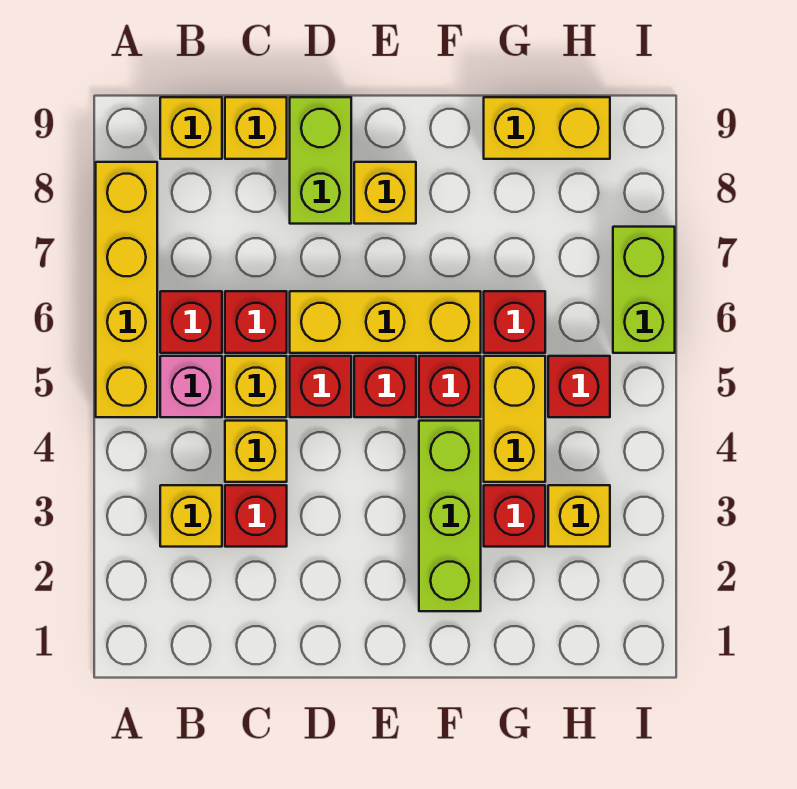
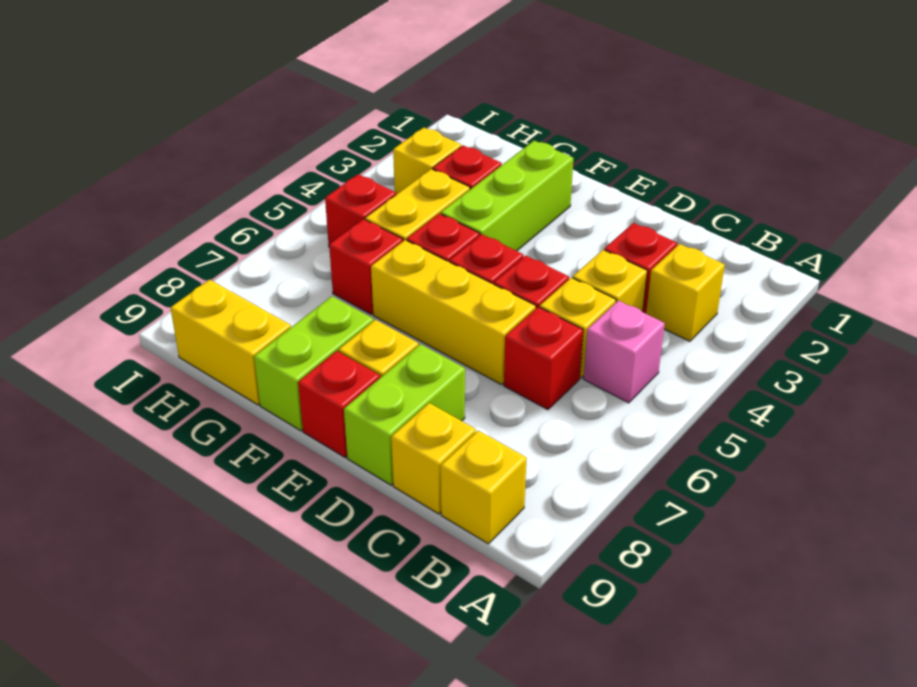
yellow 1x4 brick [96,162,157,417] -> none
red 1x1 brick [160,291,222,353] -> red 1x1 brick moved to [298,351,380,457]
lime 1x2 brick [613,227,675,353] -> lime 1x2 brick moved to [254,296,373,431]

